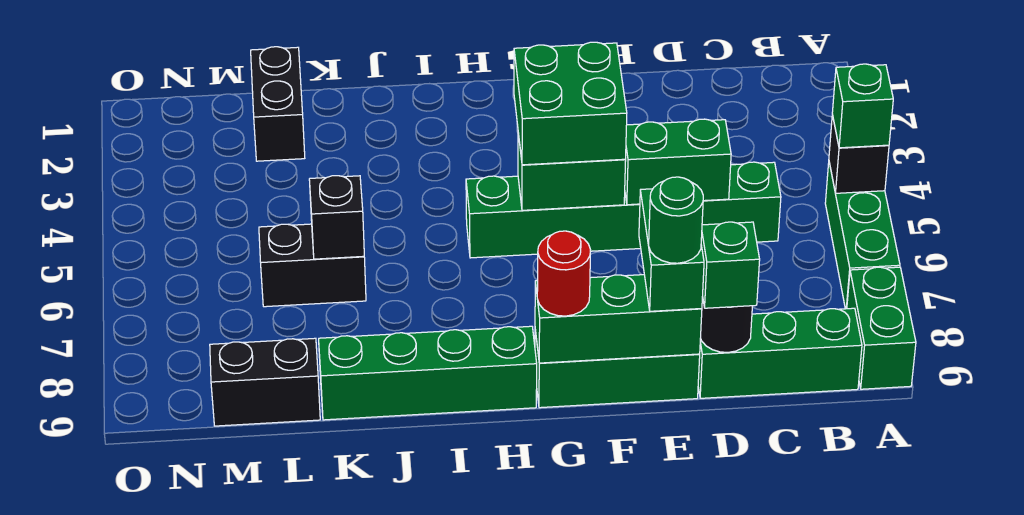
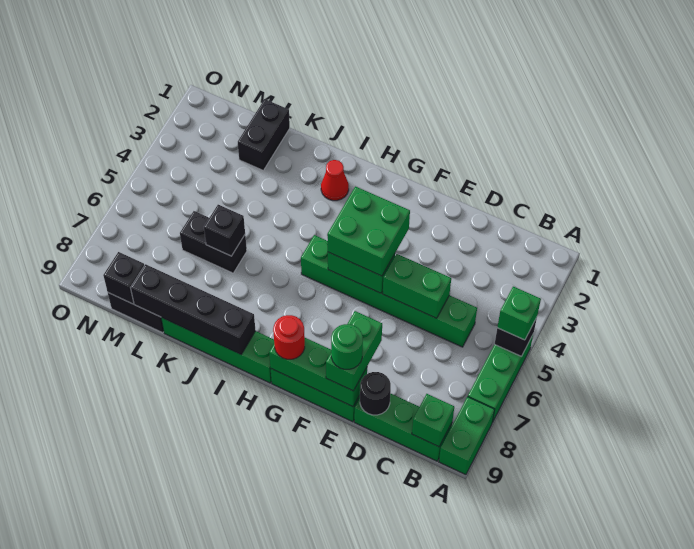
green 1x1 brick [701,222,760,308] -> green 1x1 brick moved to [412,394,454,447]
none -> red 1x1 cone [321,160,349,201]
none -> black 1x4 brick [131,264,256,354]
none -> black 1x1 brick [103,252,144,304]

